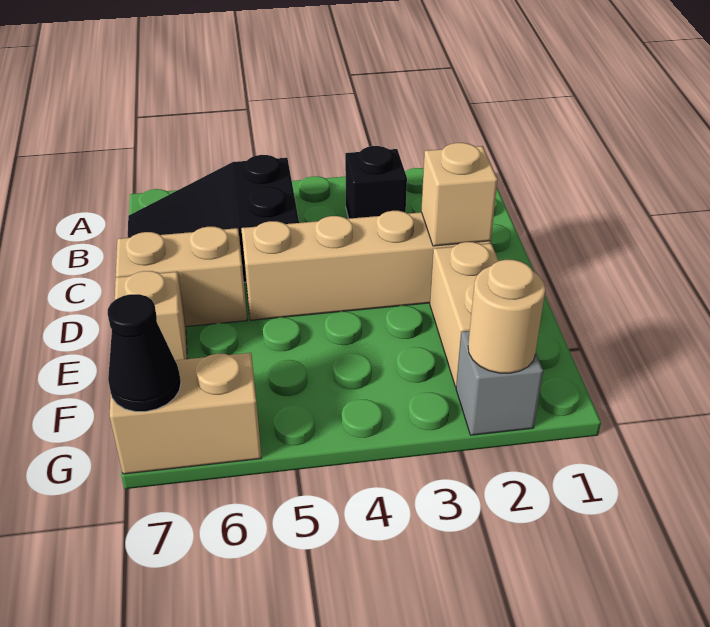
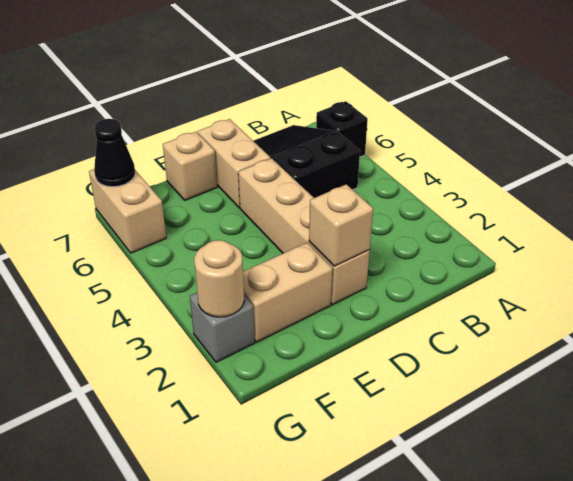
black 1x1 brick [345,146,407,219] -> black 1x1 brick moved to [316,101,368,157]

